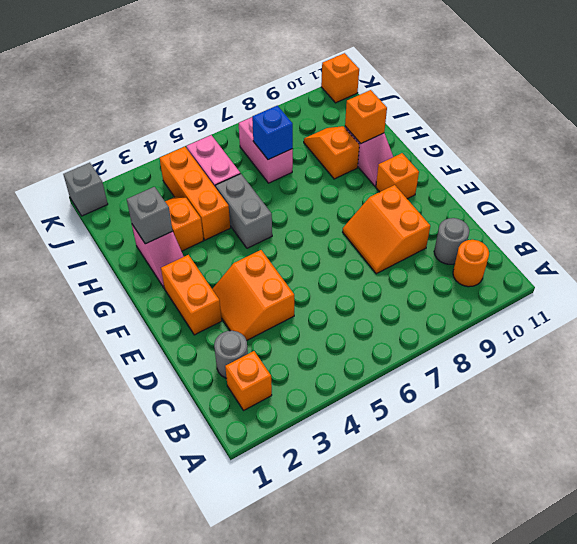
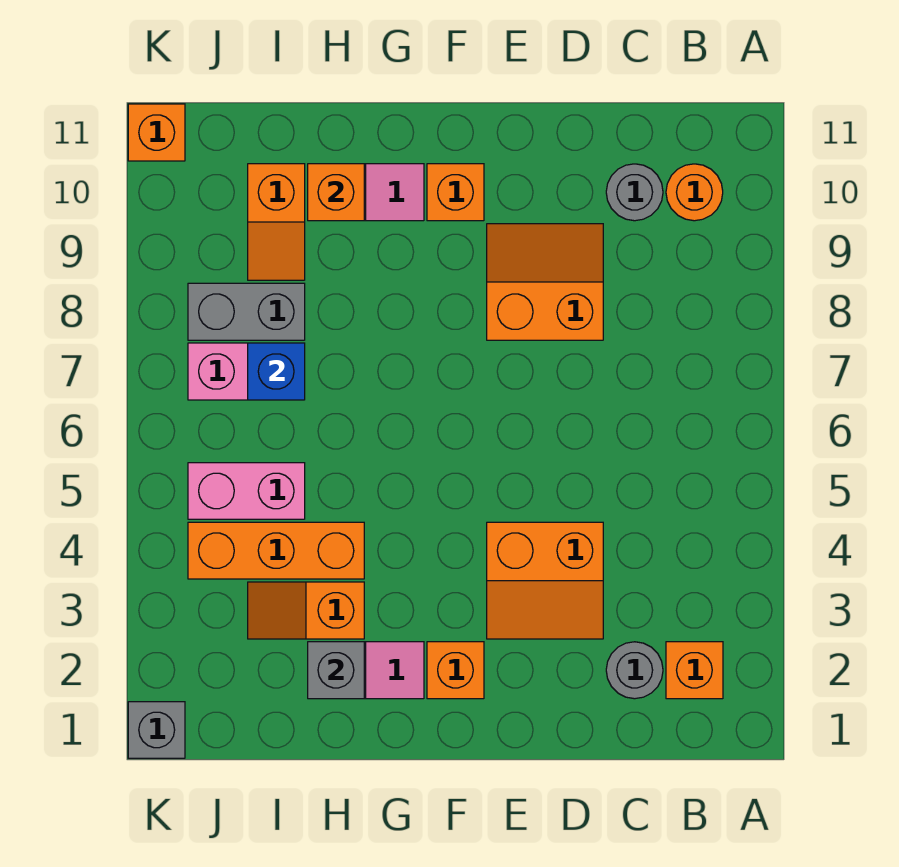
orange 2x2 slope [343,185,430,274] -> orange 2x2 slope turned to [487,224,603,340]
orange 1x2 brick [161,255,222,335] -> orange 1x1 brick [427,642,484,699]
grey 1x2 brick [216,174,272,248] -> grey 1x2 brick moved to [188,283,305,340]
orange 1x2 slope [304,126,359,179] -> orange 1x2 slope turned to [248,164,305,280]

